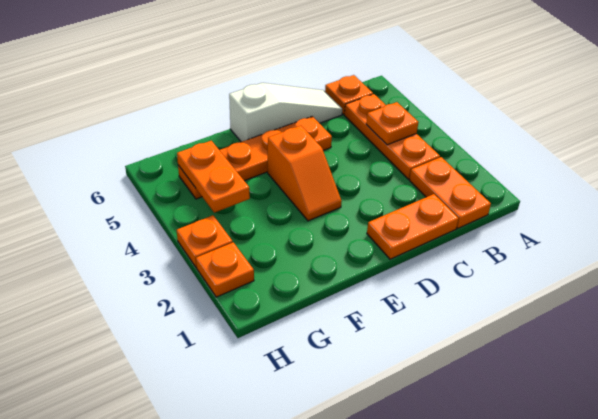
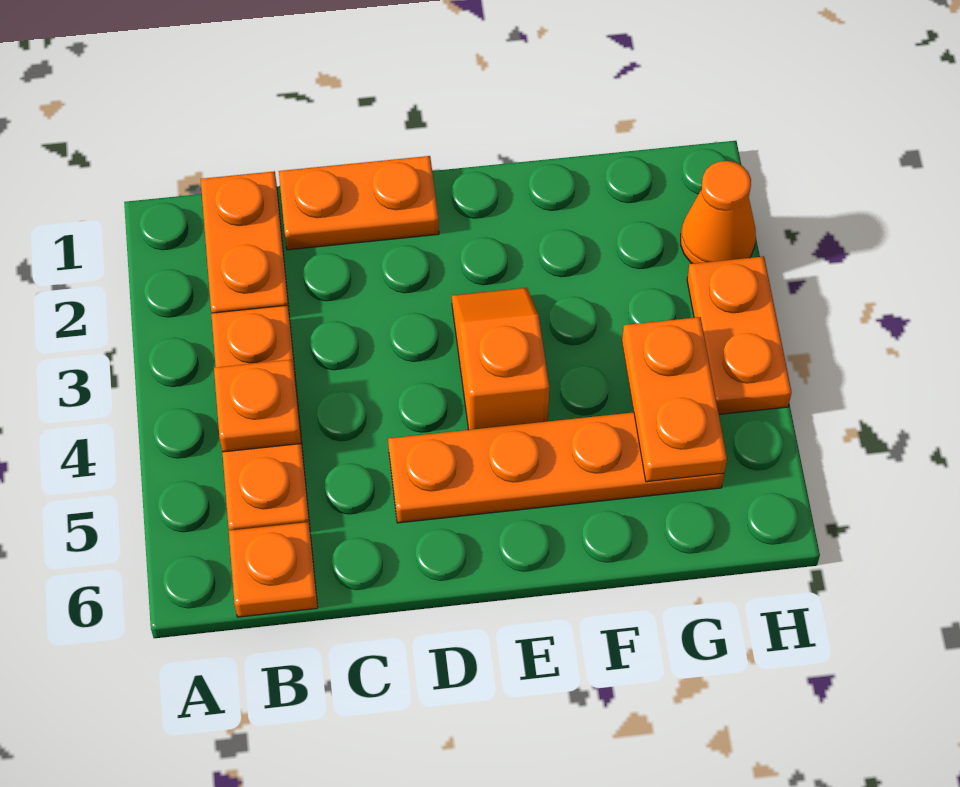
white 1x3 slope [229,83,342,142] -> none
orange 1x1 plate [196,242,254,297] -> orange 1x1 cone [681,161,756,264]
orange 1x1 plate [177,215,233,267] -> orange 1x2 plate [687,256,792,414]

